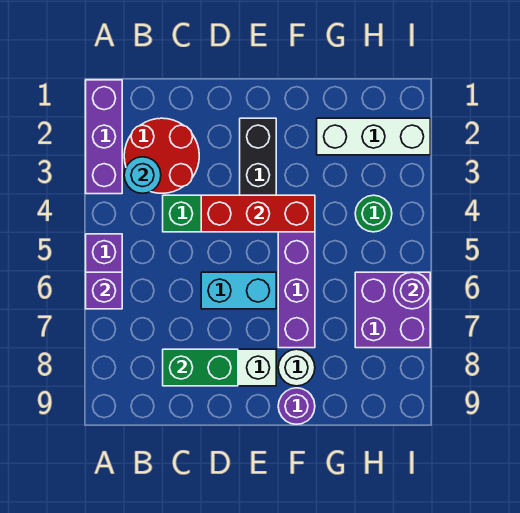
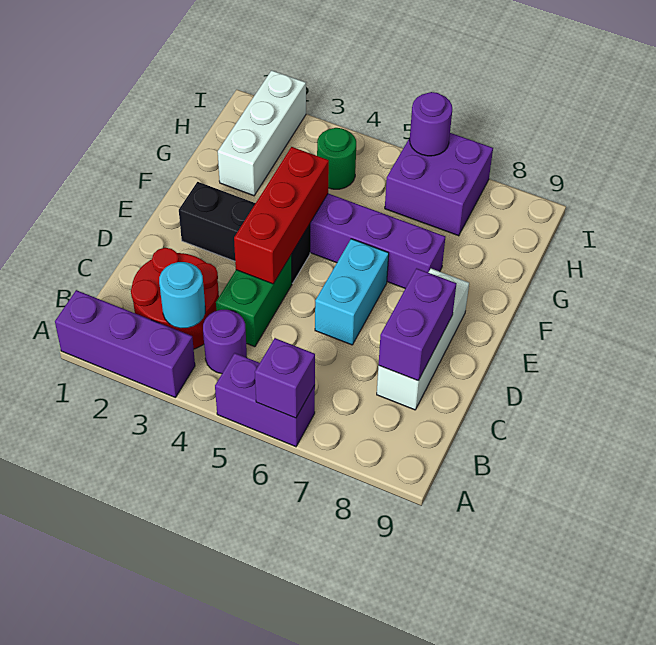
green 1x2 brick [163,349,238,386] -> purple 1x2 brick [379,268,456,381]
white 1x1 round brick [278,349,315,386] -> none
purple 1x1 round brick [278,388,315,424] -> purple 1x1 round brick moved to [203,310,247,374]

